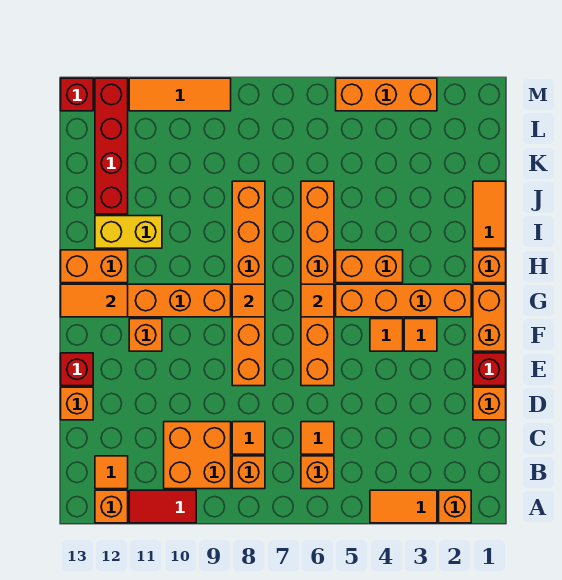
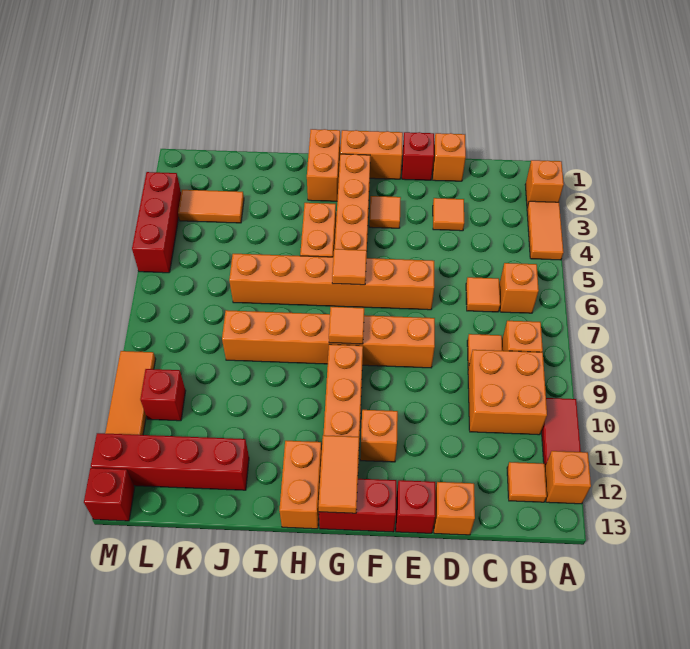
orange 1x1 tile [370,319,403,351] -> orange 1x1 tile moved to [433,198,464,231]
none -> red 1x2 brick [319,479,396,532]
orange 1x1 brick [473,250,506,283] -> orange 1x2 brick [307,129,340,201]
orange 1x2 tile [473,181,506,248] -> orange 1x2 tile moved to [178,190,244,223]
yellow 1x2 brick [95,216,162,248] -> none
none -> red 1x1 brick [140,369,186,421]
orange 1x3 brick [336,78,437,111] -> red 1x3 brick [132,172,181,273]

